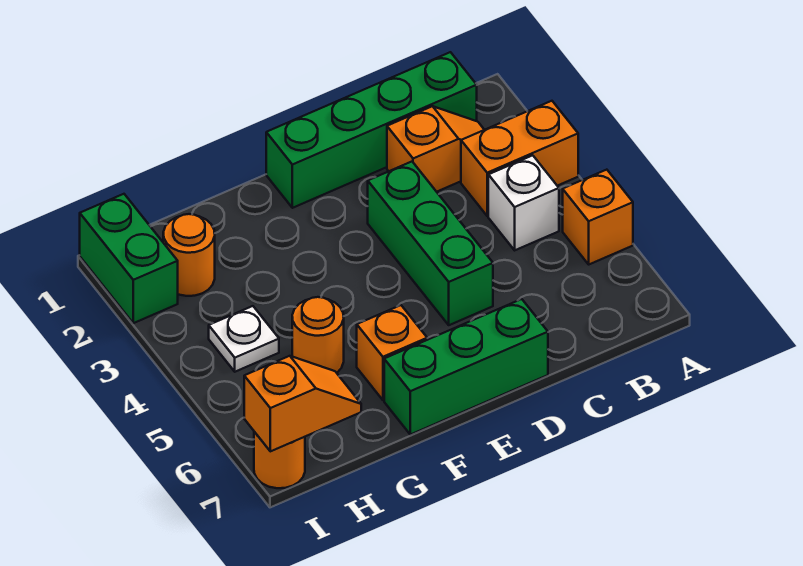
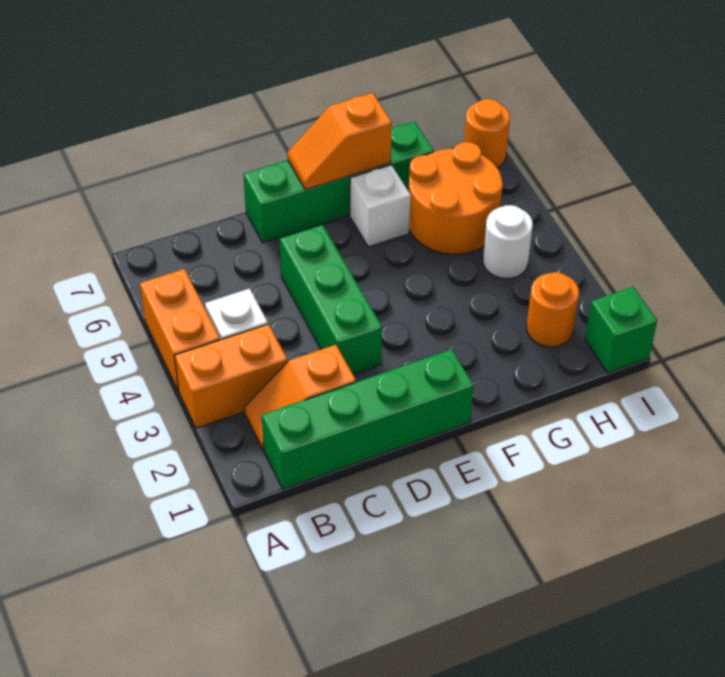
orange 1x1 brick [563,170,633,264] -> orange 1x2 brick [140,269,220,391]
green 1x3 brick [384,299,548,435] -> green 1x4 brick [244,121,434,243]
orange 1x1 brick [357,305,427,400] -> white 1x1 brick [350,165,411,247]
orange 1x1 round brick [292,297,344,373] -> orange 2x2 round brick [408,142,503,254]
white 1x1 plate [209,306,279,372] -> white 1x1 round brick [483,205,533,279]
orange 1x2 slope [244,356,361,451] -> orange 1x2 slope moved to [287,93,392,190]
green 1x2 brick [80,194,178,323] -> green 1x1 brick [585,287,657,373]

